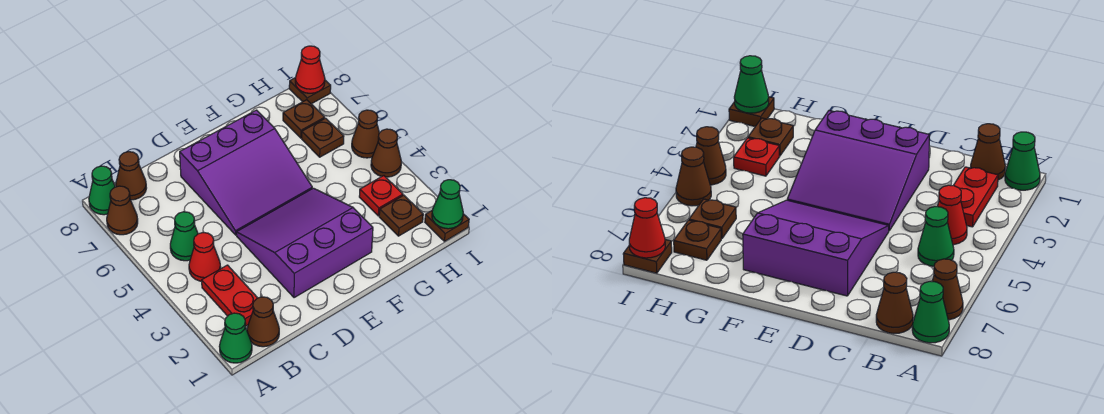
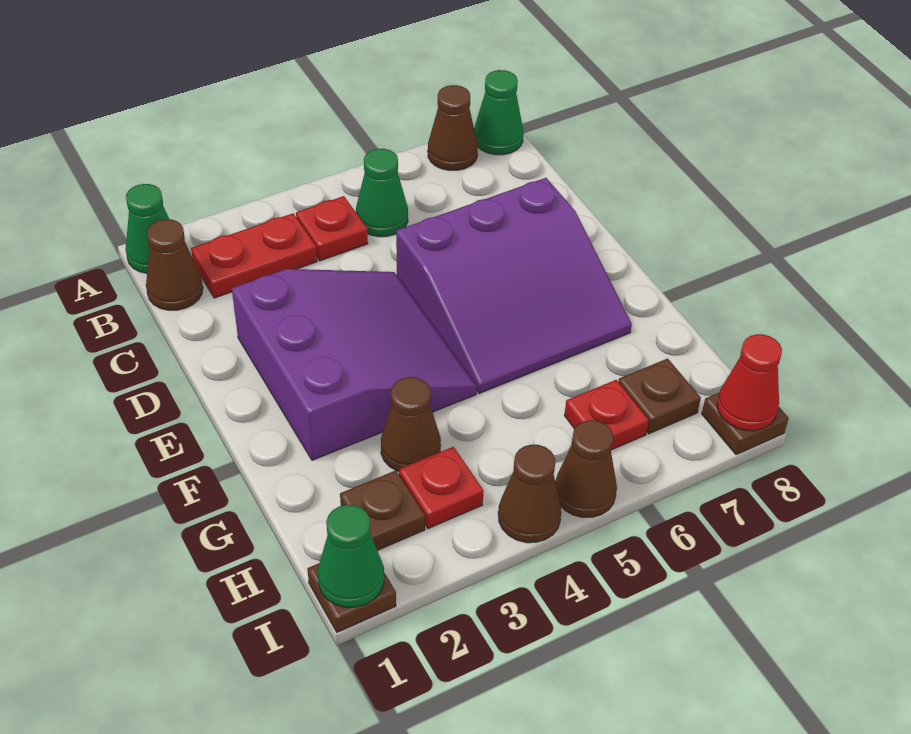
red 1x1 cone [189,233,221,281] -> red 1x1 plate [296,196,368,261]
brown 1x1 cone [116,152,146,200] -> brown 1x1 cone moved to [381,377,441,471]
purple 3x3 slope [180,110,312,235] -> purple 3x3 slope turned to [396,178,632,393]
brown 1x1 plate [302,118,344,157] -> red 1x1 plate [564,380,649,450]

